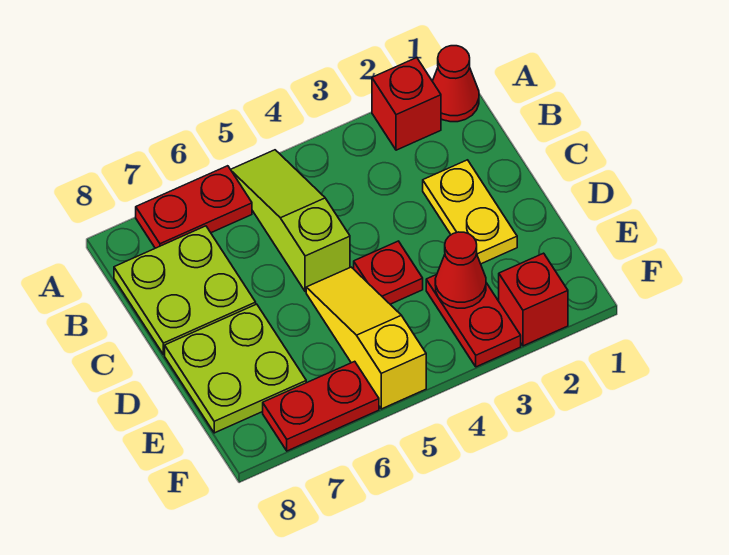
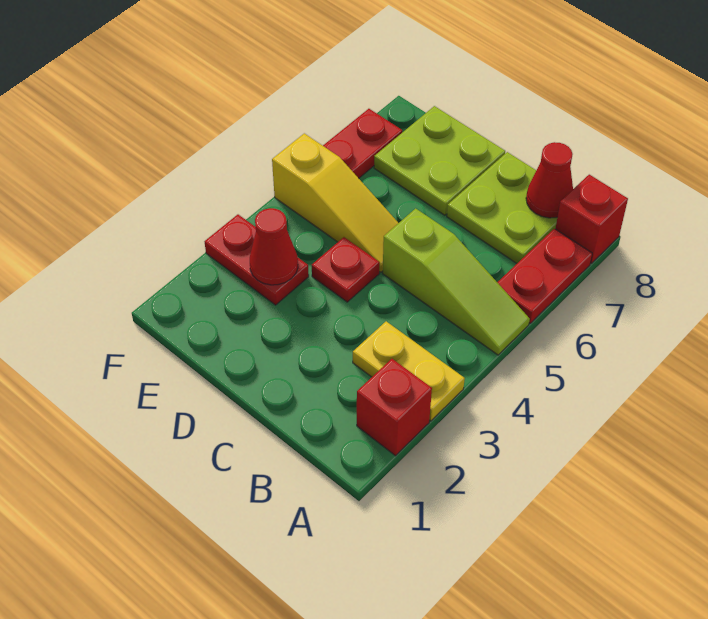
red 1x1 cone [432,46,479,122] -> red 1x1 cone moved to [526,142,573,218]
yellow 1x2 plate [423,160,517,264] -> yellow 1x2 plate moved to [353,321,465,421]
red 1x1 brick [499,253,568,346] -> red 1x1 brick moved to [555,175,628,263]

